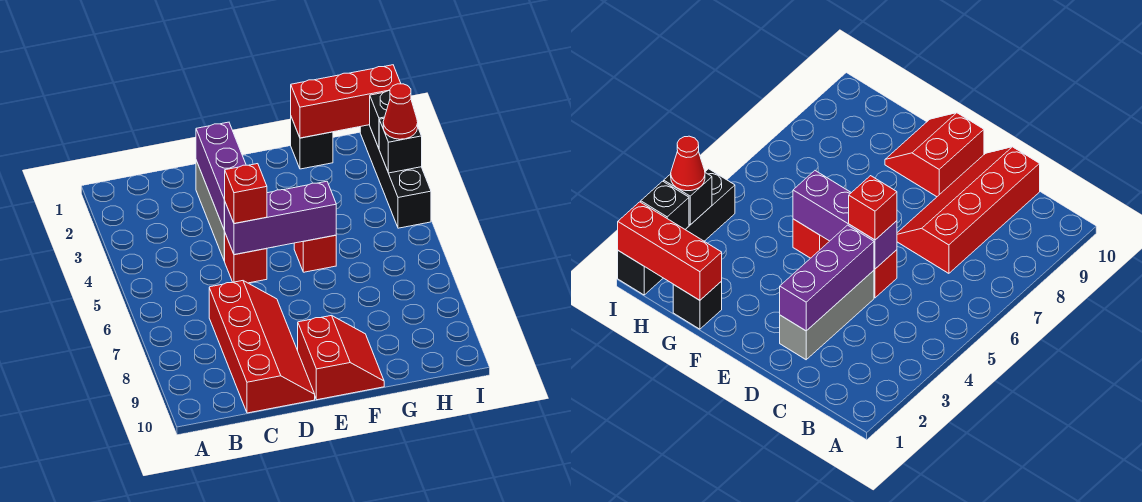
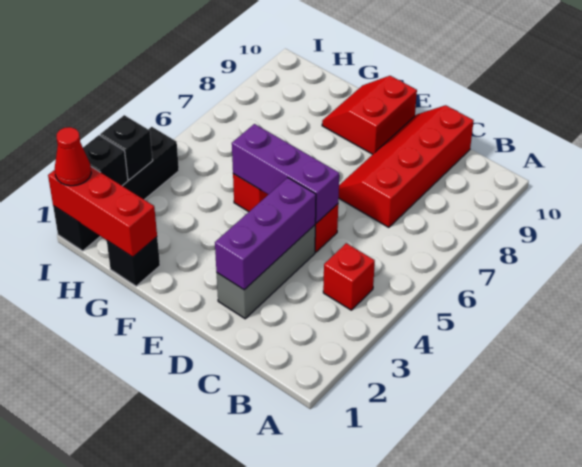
red 1x1 brick [225,164,267,224] -> red 1x1 brick moved to [323,243,375,310]
red 1x1 cone [383,84,418,139] -> red 1x1 cone moved to [55,127,91,186]

